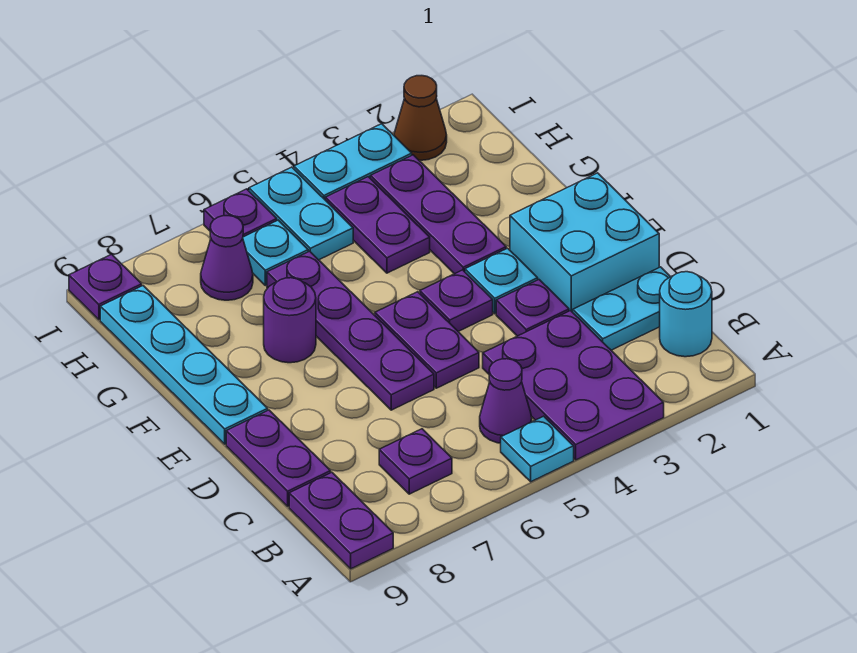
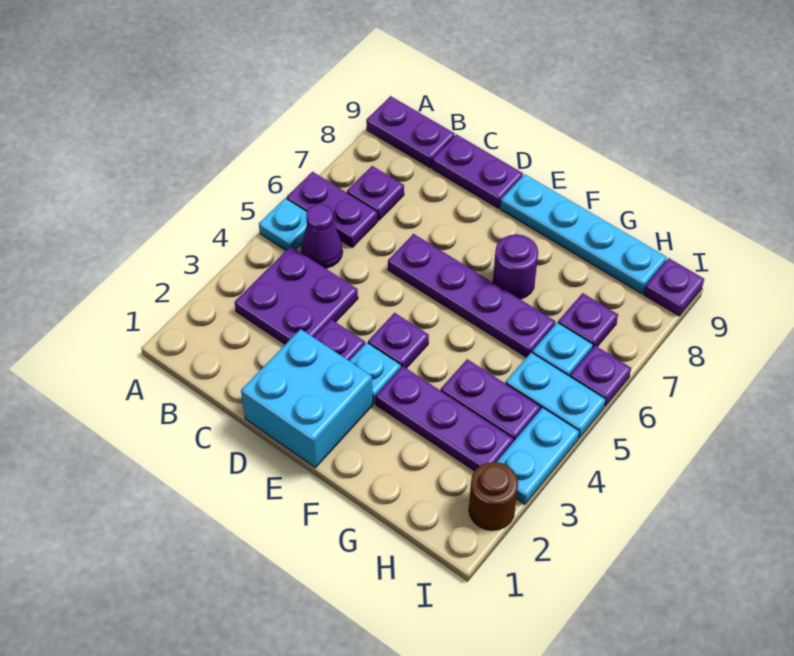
purple 2x3 plate [483,311,664,460] -> purple 2x2 plate [235,246,358,344]
cyan 1x1 round brick [660,272,712,357] -> none
cyan 1x2 plate [573,267,670,350] -> none
purple 1x2 plate [375,292,479,388] -> purple 1x2 plate moved to [287,172,378,247]
purple 1x1 cone [201,216,253,300] -> purple 1x1 plate [558,293,618,348]
brown 1x1 cone [394,76,447,160] -> brown 1x1 round brick [469,462,518,530]

